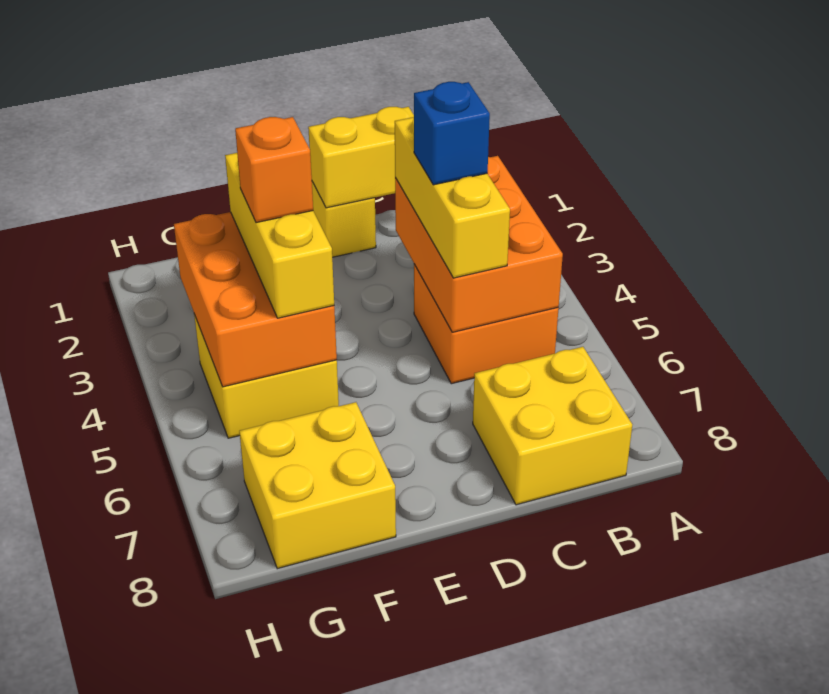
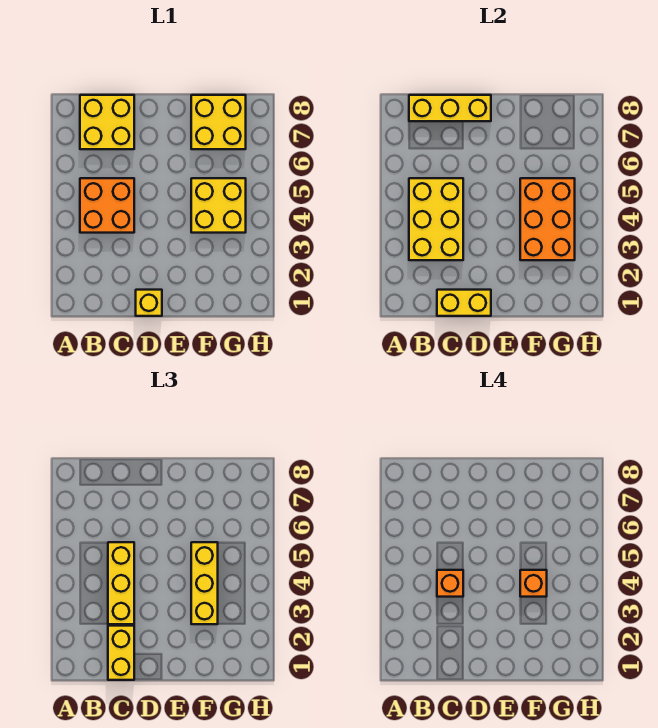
orange 2x3 brick [395,156,563,332] -> yellow 2x3 brick [409,178,463,260]
none -> yellow 1x3 brick [409,95,491,121]
none -> yellow 1x2 brick [108,626,134,680]
blue 1x1 brick [414,82,490,185] -> orange 1x1 brick [437,570,463,597]

